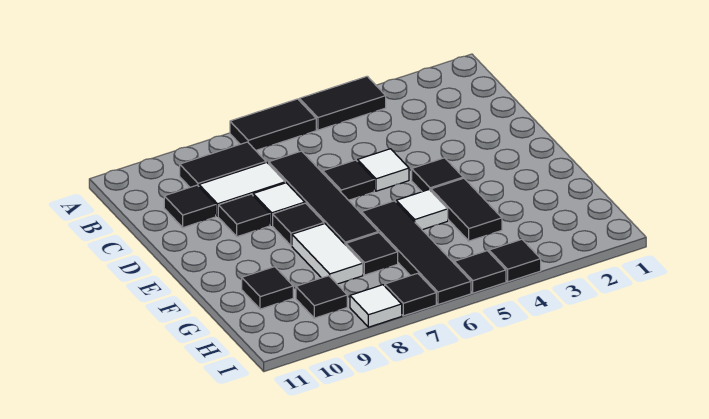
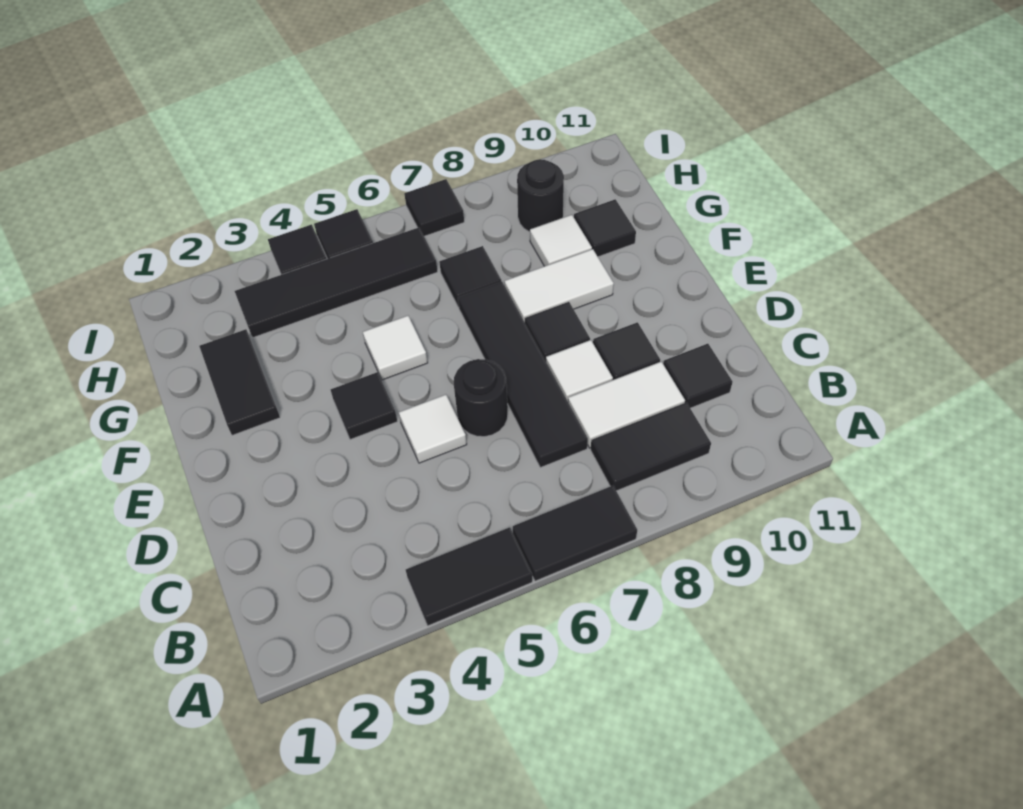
black 1x1 tile [323,160,374,200] -> black 1x1 round brick [454,359,508,437]
black 1x2 tile [431,178,502,241] -> black 1x2 tile moved to [199,329,280,435]
black 1x4 tile [361,201,471,304] -> black 1x4 tile turned to [235,228,438,338]
white 1x2 tile [292,224,363,284] -> white 1x2 tile turned to [504,249,614,322]
black 1x1 tile [296,276,347,318] -> black 1x1 round brick [517,159,564,232]
white 1x1 tile [350,285,402,327] -> white 1x1 tile moved to [530,215,592,266]

